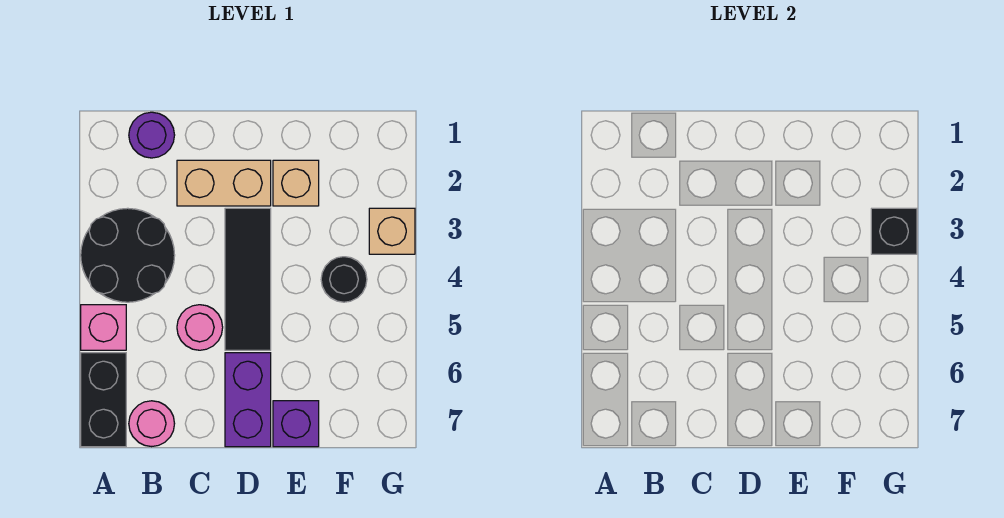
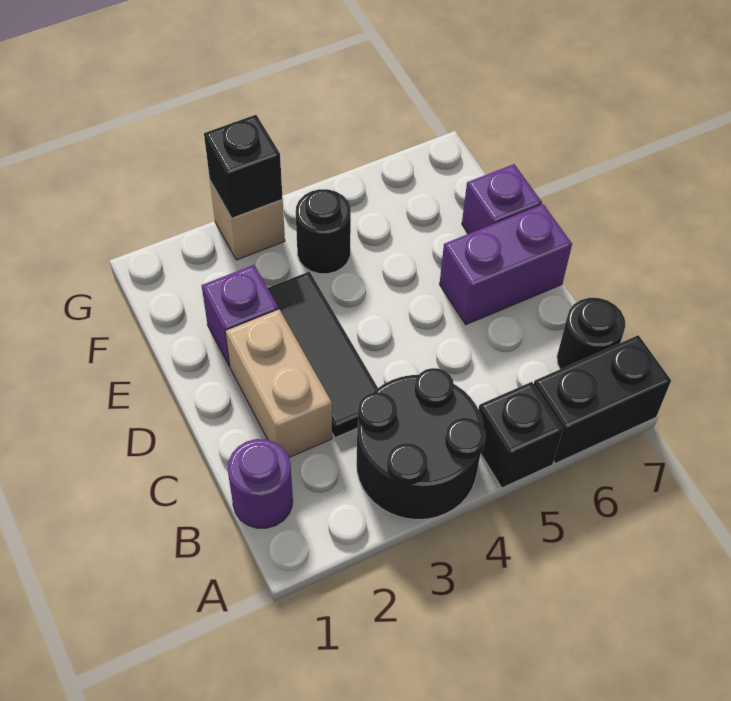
pink 1x1 brick [81,305,126,350] -> black 1x1 brick [478,382,563,488]
pink 1x1 round brick [129,401,175,447] -> black 1x1 round brick [557,298,626,369]
pink 1x1 round brick [177,305,223,350] -> none
black 1x3 tile [225,208,271,350] -> black 1x3 tile turned to [268,272,378,438]
tan 1x1 brick [273,160,319,206] -> purple 1x1 brick [202,265,278,367]

